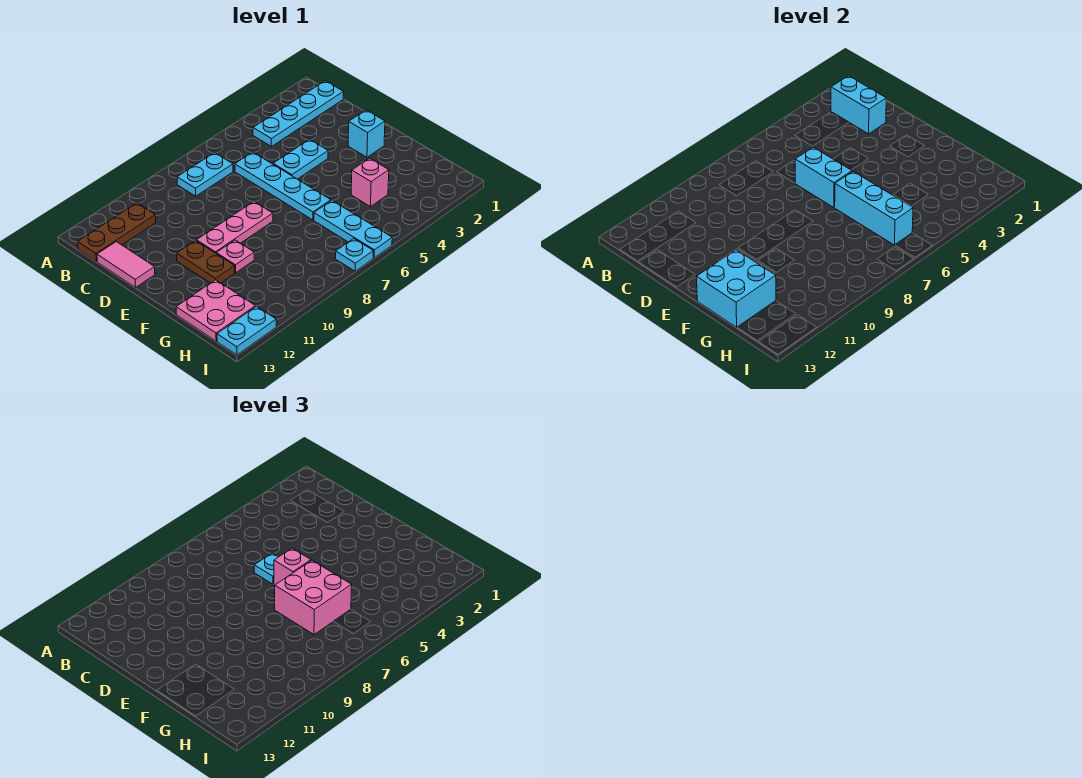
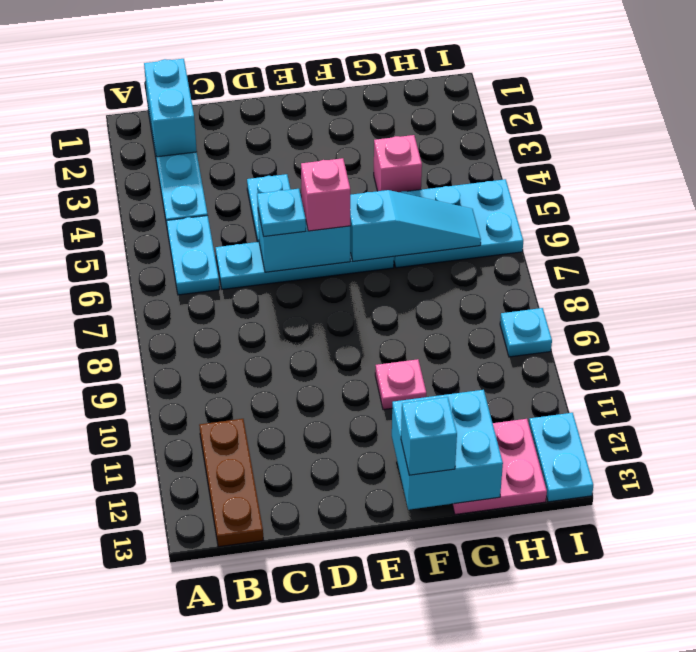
cyan 1x2 brick [831,76,886,134] -> cyan 1x2 brick turned to [144,59,197,157]
cyan 1x2 plate [177,153,233,196] -> cyan 1x2 plate moved to [167,216,220,295]
pink 1x2 tile [97,242,155,287] -> none
cyan 1x1 brick [348,110,385,157] -> cyan 1x1 brick moved to [401,397,457,475]
pink 1x3 plate [196,202,273,253] -> none
brown 1x2 plate [177,240,235,283] -> none
cyan 1x3 brick [834,171,913,245] -> cyan 1x3 slope [350,190,481,261]
pink 2x2 brick [275,560,352,635] -> none
cyan 1x3 plate [314,200,392,258] -> cyan 2x3 plate [394,179,523,268]
cyan 1x1 plate [335,239,373,271] -> cyan 1x1 plate moved to [500,308,552,357]

